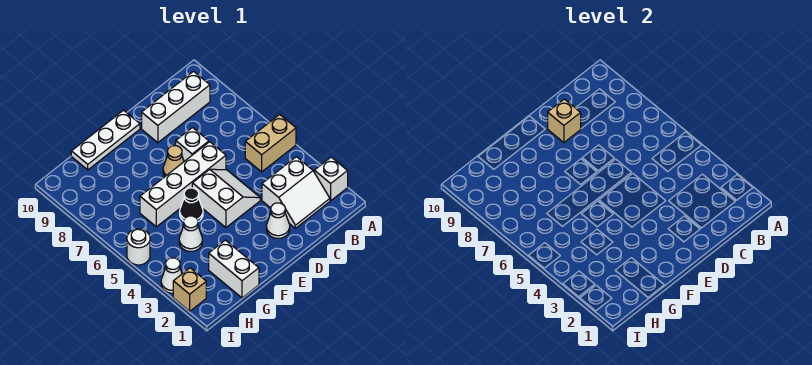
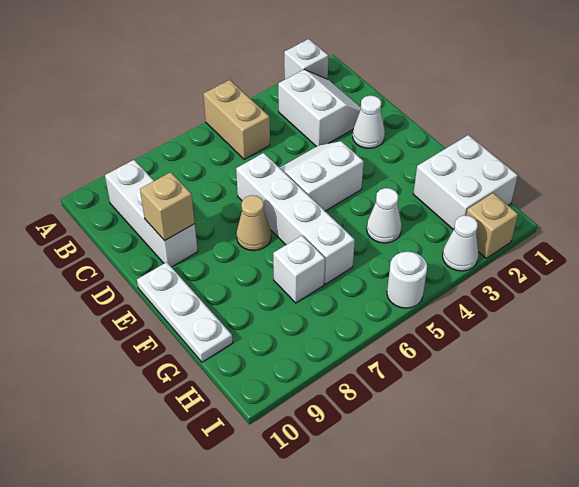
white 1x1 brick [176,128,209,161] -> white 1x1 brick moved to [273,236,325,303]
black 1x1 cone [180,188,203,221] -> none
white 1x2 brick [209,240,259,298] -> white 2x2 brick [413,135,518,230]

